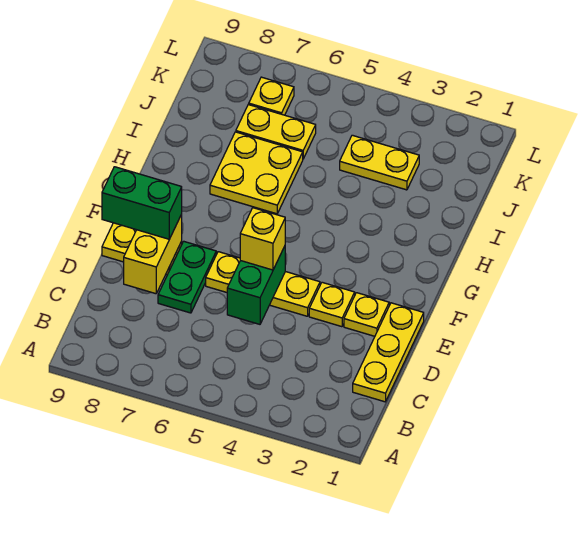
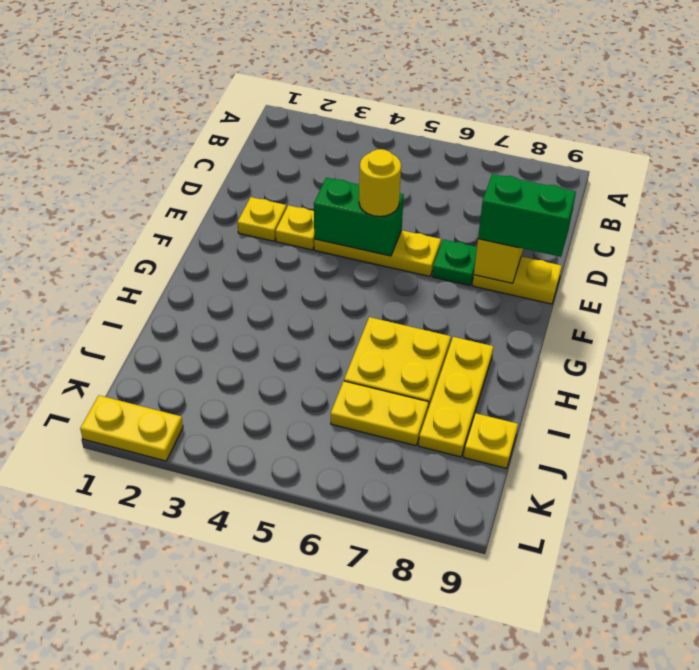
yellow 1x3 plate [353,303,424,402] -> yellow 1x3 plate moved to [419,337,493,457]
green 1x2 brick [227,246,285,324] -> green 1x2 brick turned to [314,178,404,256]
green 1x2 plate [158,241,216,313] -> green 1x1 plate [432,239,477,286]
yellow 1x1 brick [240,208,285,270] -> yellow 1x1 round brick [359,149,401,216]
yellow 1x2 plate [340,135,419,190] -> yellow 1x2 plate moved to [80,395,183,461]
yellow 1x1 plate [249,77,294,115] -> yellow 1x1 plate moved to [464,413,518,468]

